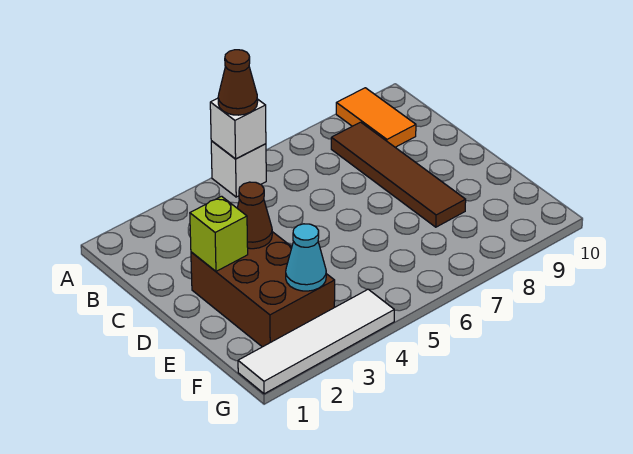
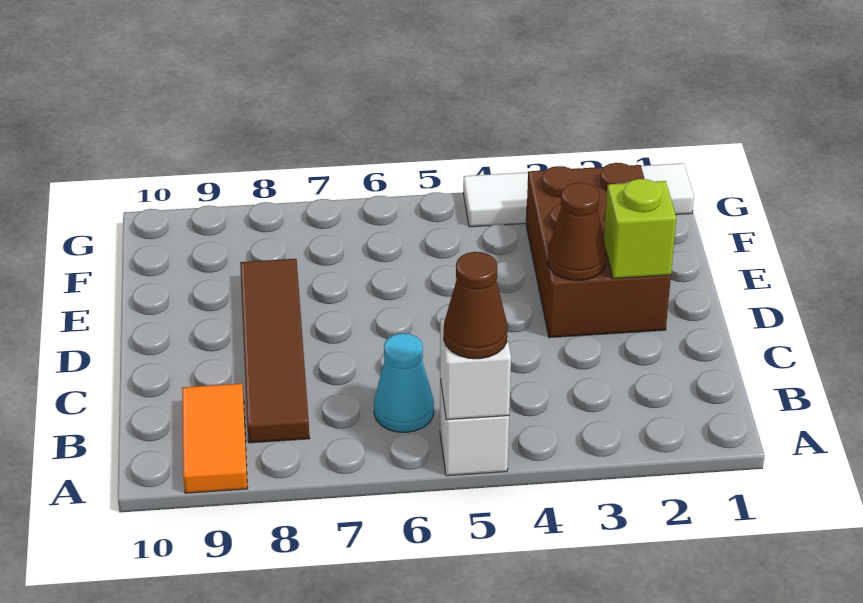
cyan 1x1 cone [286,224,326,291] -> cyan 1x1 cone moved to [374,333,434,432]

